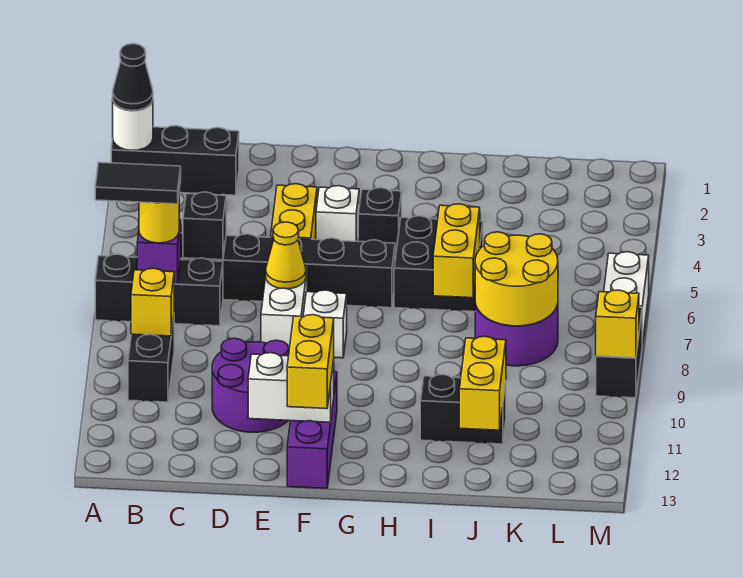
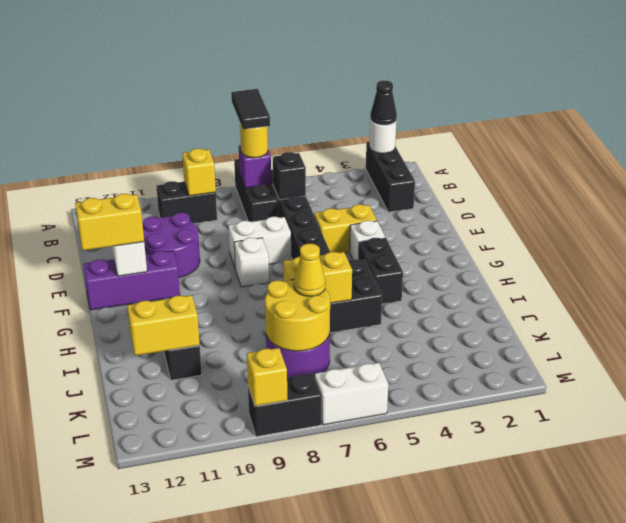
yellow 1x1 cone [266,222,306,289] -> yellow 1x1 cone moved to [294,244,326,296]
black 1x1 brick [358,188,402,255] -> black 1x2 brick [358,238,403,304]

